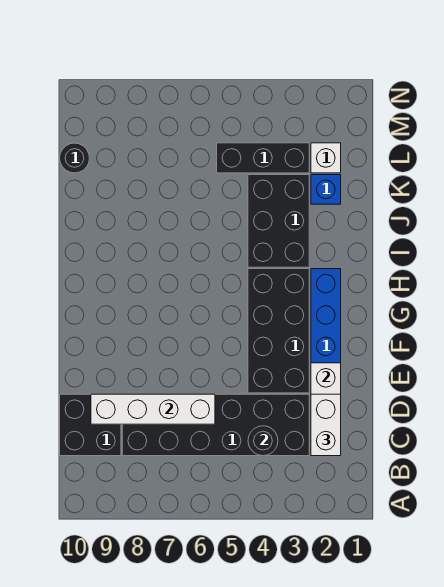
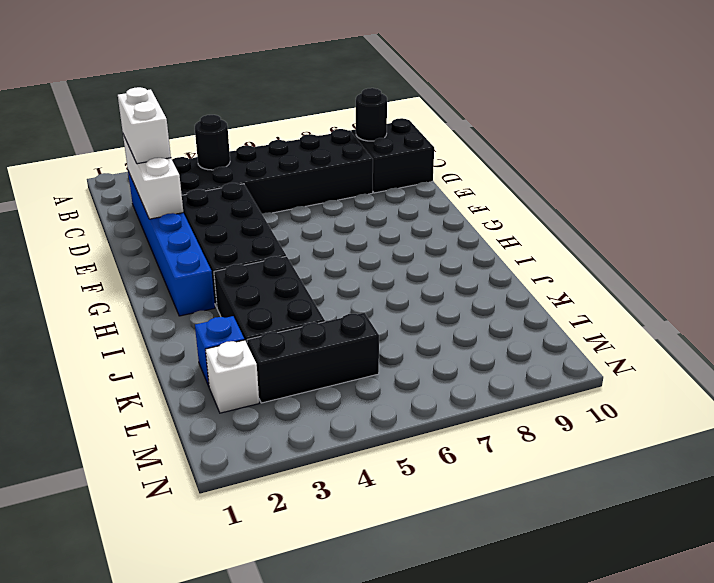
white 1x4 brick [91,394,215,424] -> none
black 1x1 round brick [60,143,89,173] -> black 1x1 round brick moved to [356,88,387,141]

